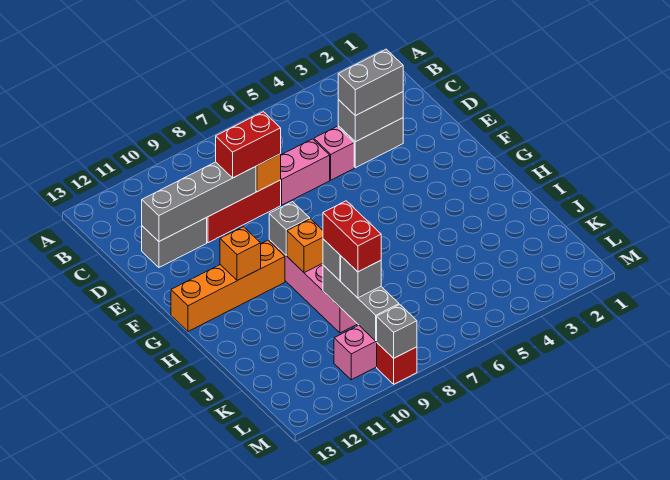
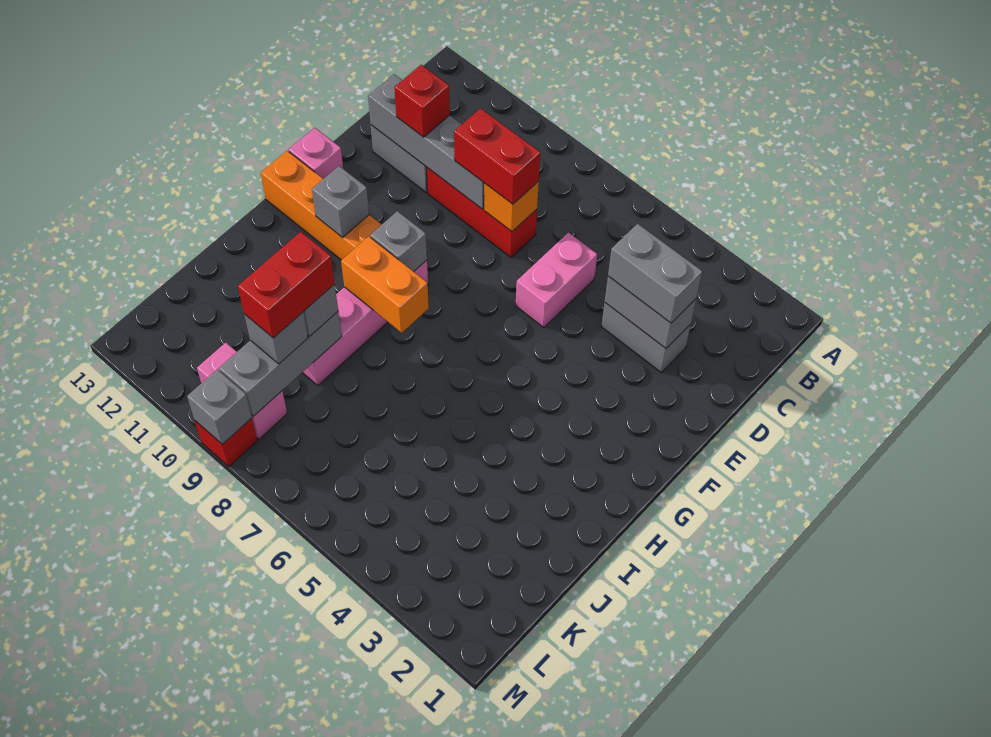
pink 1x1 brick [314,127,354,180] -> pink 1x1 brick moved to [289,128,343,179]
pink 1x2 brick [281,139,330,205] -> pink 1x2 brick turned to [516,233,597,328]
none -> red 1x1 brick [394,65,450,137]
orange 1x1 brick [220,227,261,281] -> grey 1x1 brick [312,166,369,238]
orange 1x1 brick [287,219,323,273] -> orange 1x2 brick [341,236,429,333]

